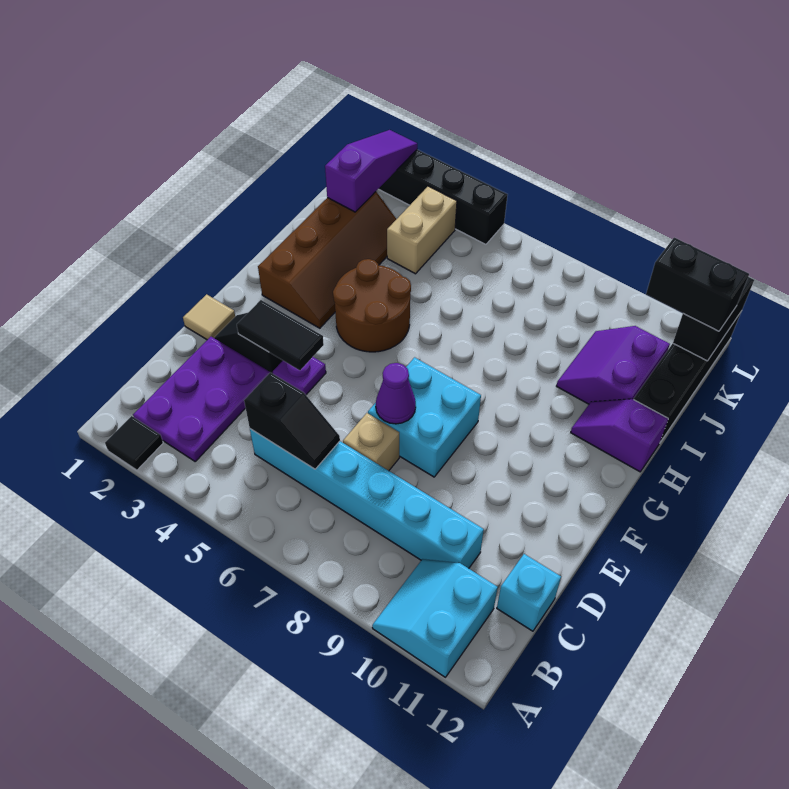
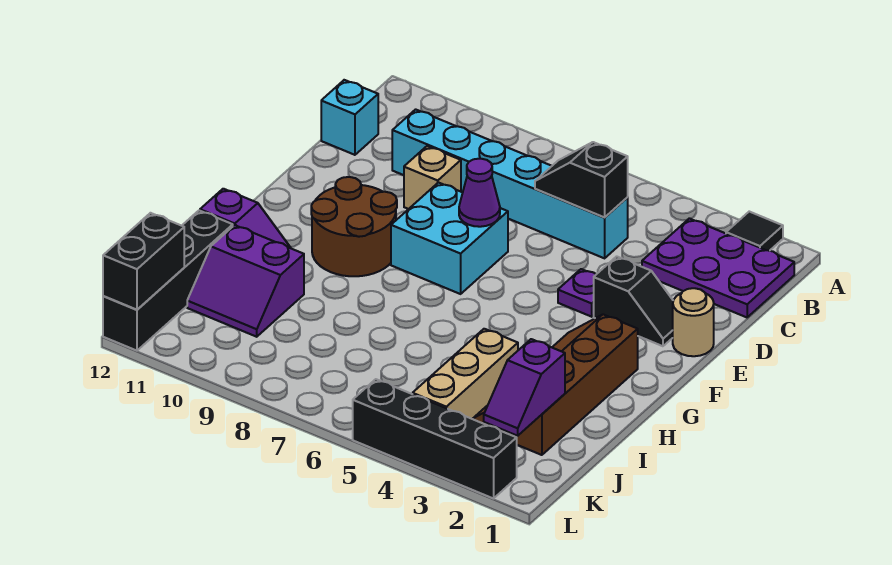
cyan 2x2 slope [372,559,498,677] -> none
purple 2x3 plate [133,337,270,461] -> purple 2x3 plate turned to [642,218,794,317]
tan 1x1 brick [343,413,399,471] -> tan 1x1 brick moved to [404,146,461,209]
tan 1x1 tile [183,294,235,340] -> tan 1x1 round brick [673,288,714,356]
black 1x2 tile [237,300,324,370] -> none
brown 2x2 round brick [333,259,411,352] -> brown 2x2 round brick moved to [311,177,397,276]
purple 2x2 slope [557,326,670,404] -> purple 2x2 slope turned to [187,225,304,337]
purple 1x3 slope [325,130,417,212] -> purple 1x2 slope [484,339,565,436]
tan 1x2 brick [387,186,457,274] -> tan 1x3 brick [413,329,518,419]
black 1x2 brick [646,238,749,331] -> none

